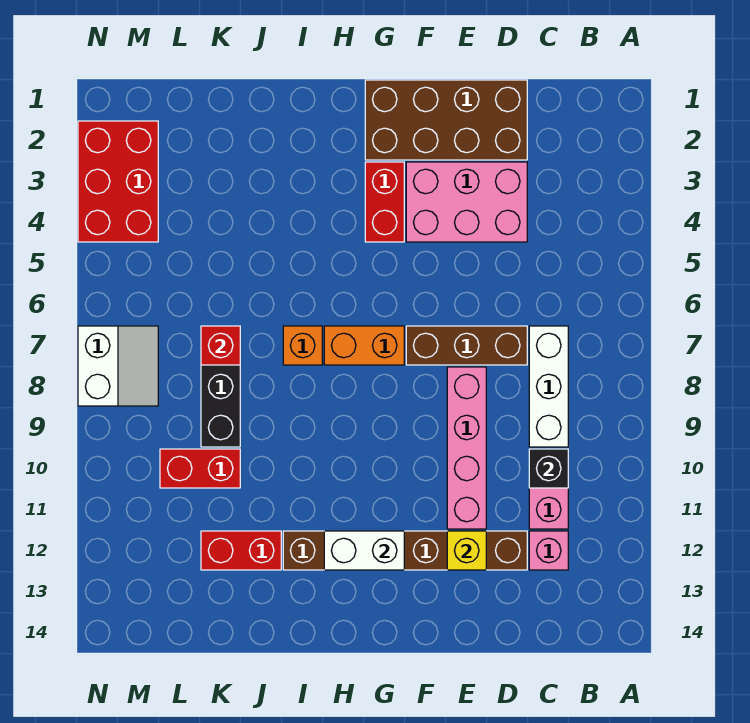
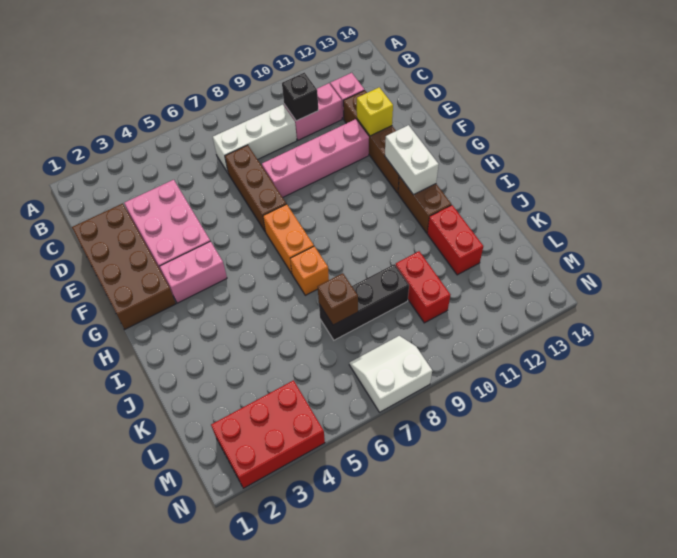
red 1x2 brick [365,162,404,242] -> pink 1x2 brick [160,241,227,303]
red 1x1 brick [201,326,240,365] -> brown 1x1 brick [318,273,358,325]

